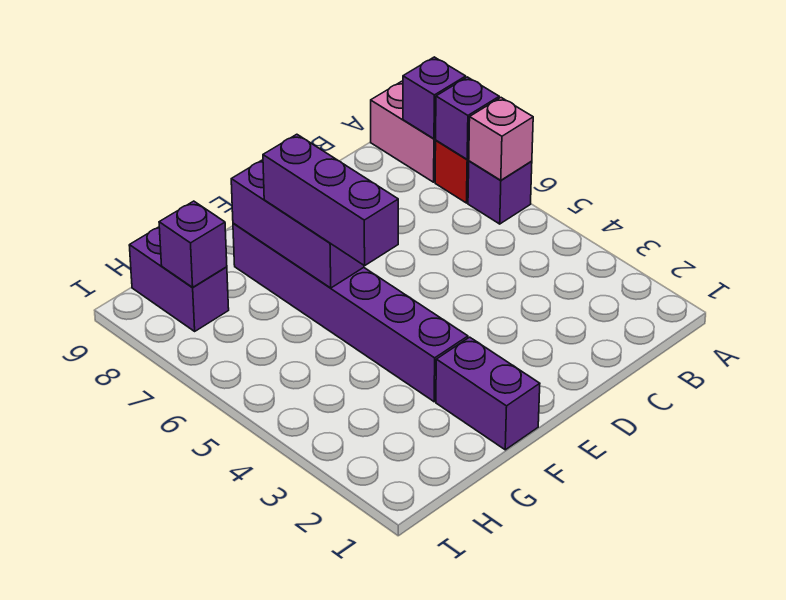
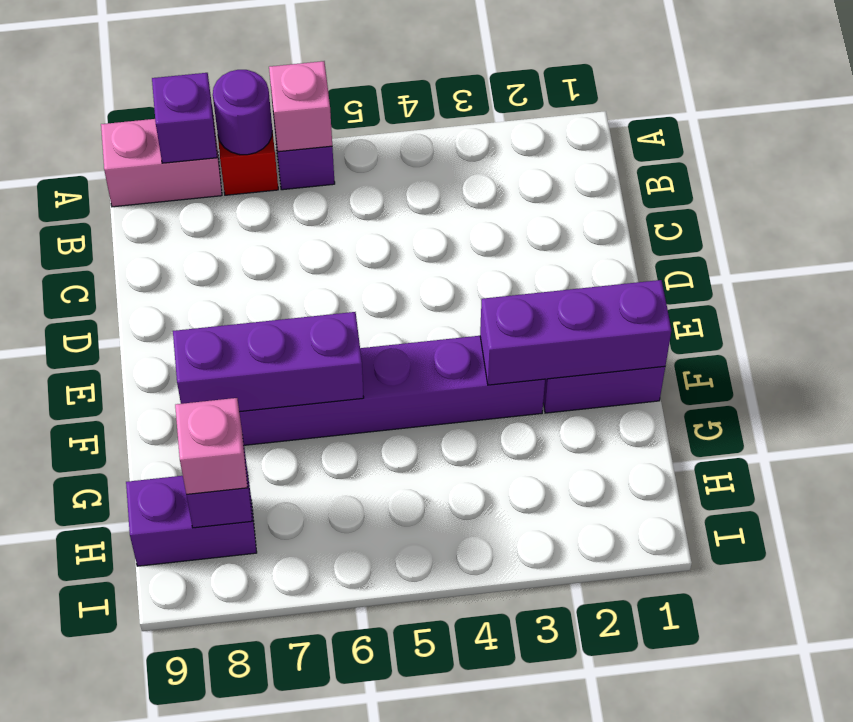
purple 1x1 brick [436,77,499,159] -> purple 1x1 round brick [213,70,272,155]
purple 1x3 brick [263,134,398,266] -> purple 1x3 brick moved to [480,280,671,385]
none -> pink 1x1 brick [175,398,248,494]

